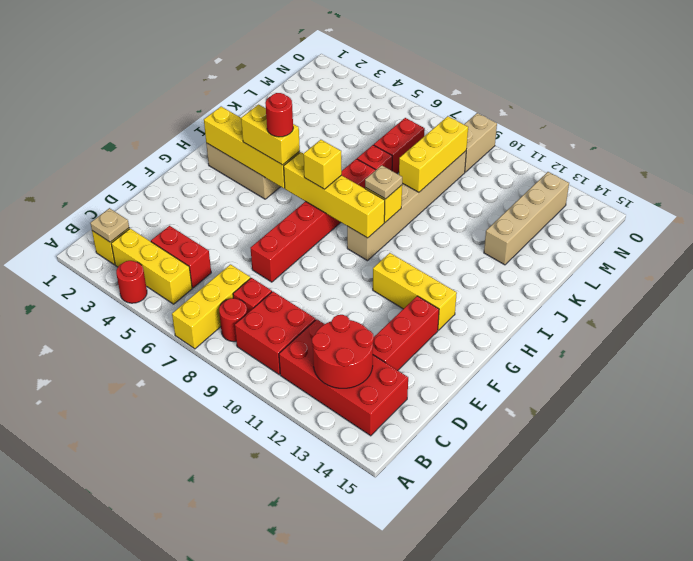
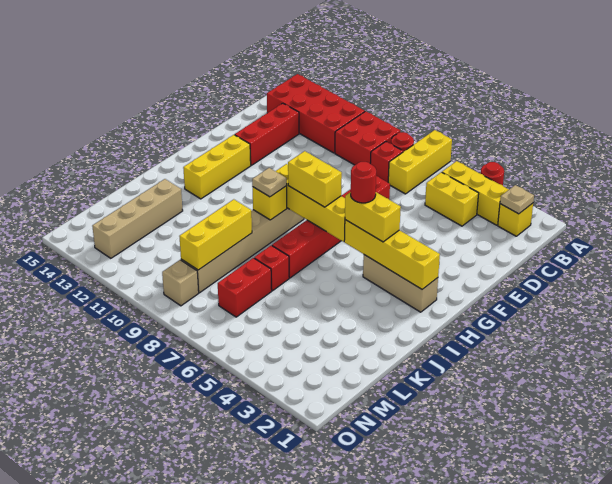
red 2x2 round brick [312,315,374,388] -> none
red 1x2 brick [151,226,211,288] -> yellow 1x2 brick [425,172,479,226]
yellow 1x3 brick [373,253,457,330] -> yellow 1x3 brick turned to [183,135,251,199]
yellow 1x1 brick [304,140,342,189] -> yellow 1x2 brick [288,151,342,207]
tan 1x2 brick [464,113,497,172] -> tan 1x1 brick [162,260,199,306]

